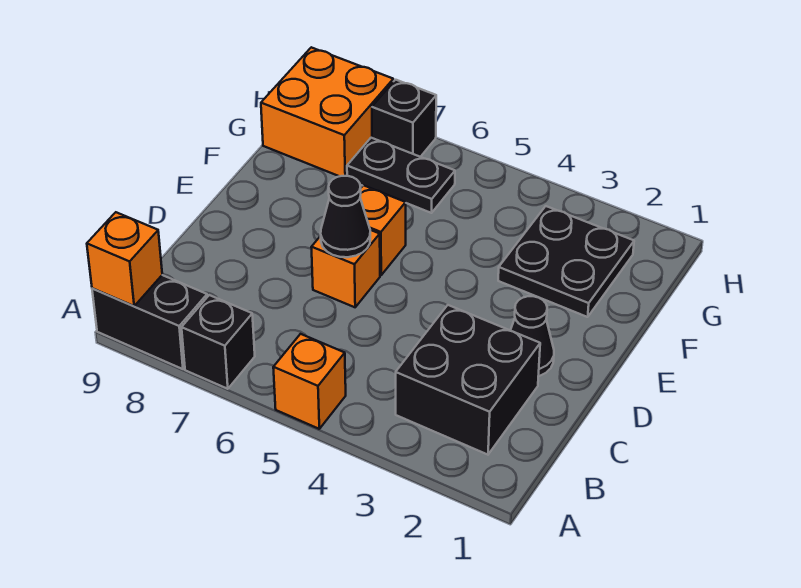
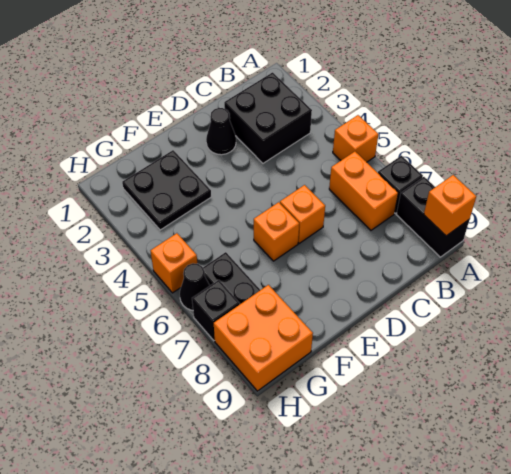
none -> orange 1x2 brick [329,152,398,230]
black 1x1 cone [321,176,370,257] -> black 1x1 cone moved to [180,263,210,310]
none -> orange 1x1 brick [151,233,197,293]

